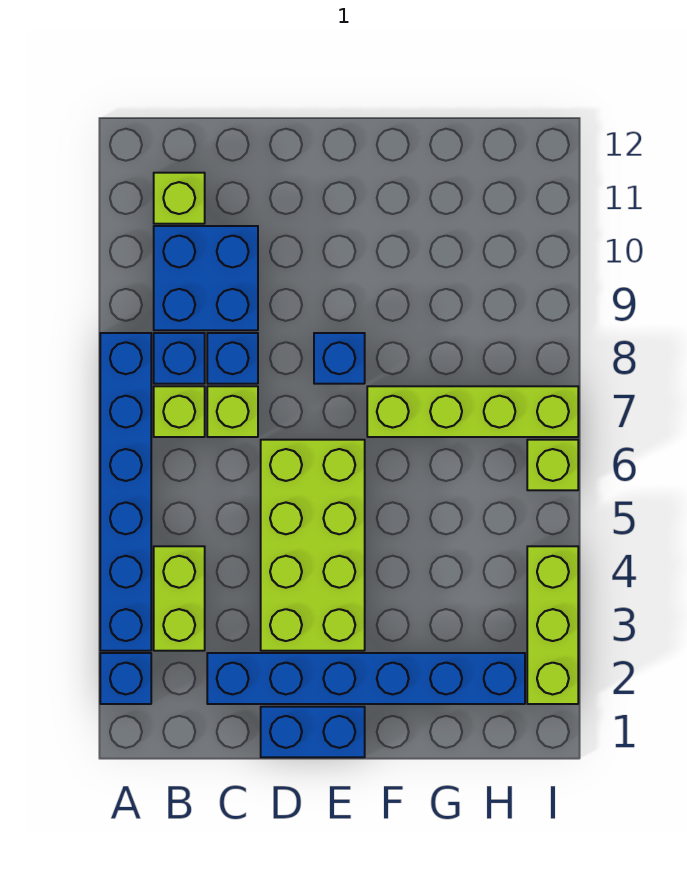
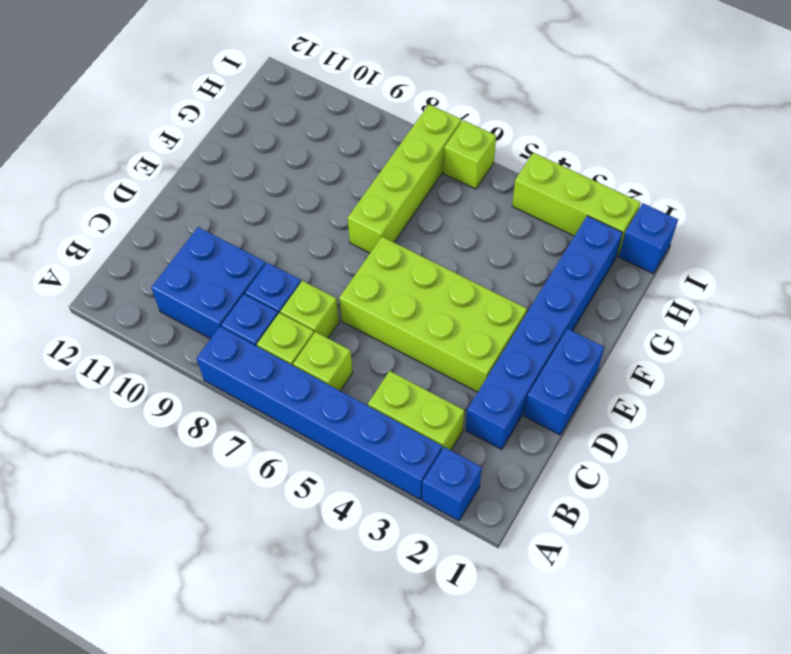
lime 1x1 brick [154,173,205,224] -> lime 1x1 brick moved to [293,332,353,391]
blue 1x1 brick [314,333,365,384] -> blue 1x1 brick moved to [619,203,678,274]

